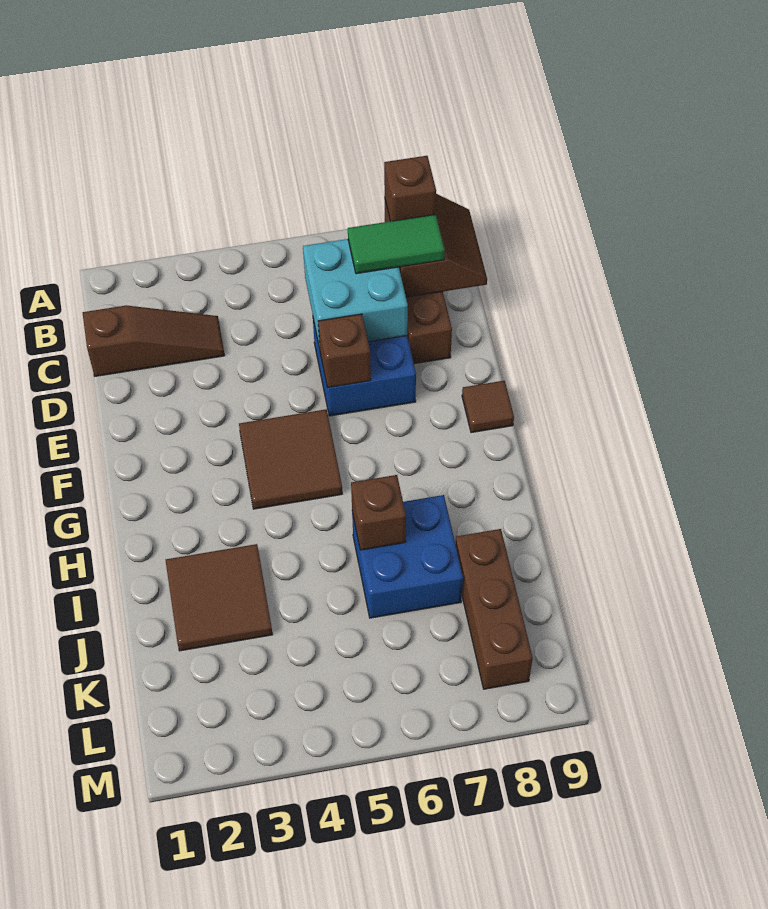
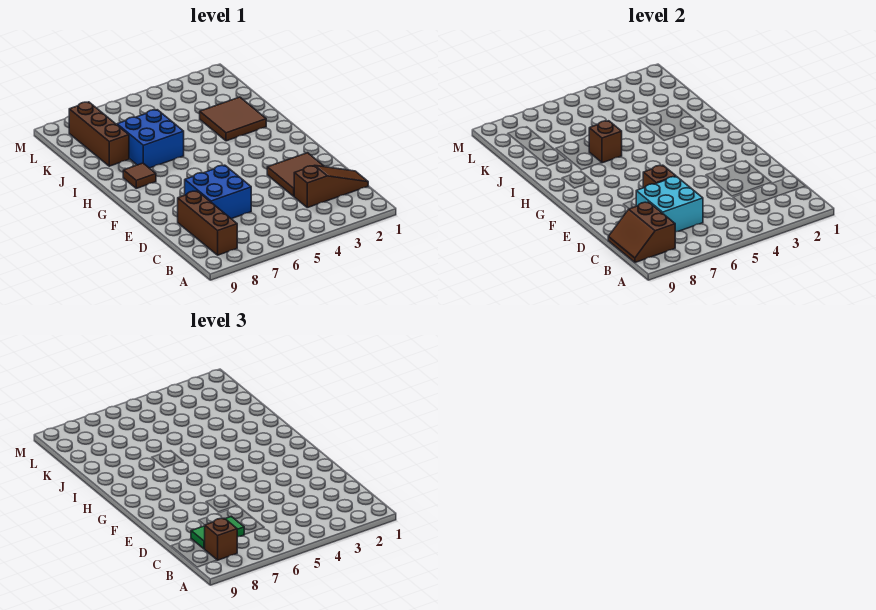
brown 1x3 slope [83,305,225,376] -> brown 1x3 slope turned to [294,165,368,208]
brown 2x2 tile [239,409,342,509] -> brown 2x2 tile moved to [267,153,324,196]
brown 1x1 tile [462,381,514,433] -> brown 1x1 tile moved to [123,163,156,188]

